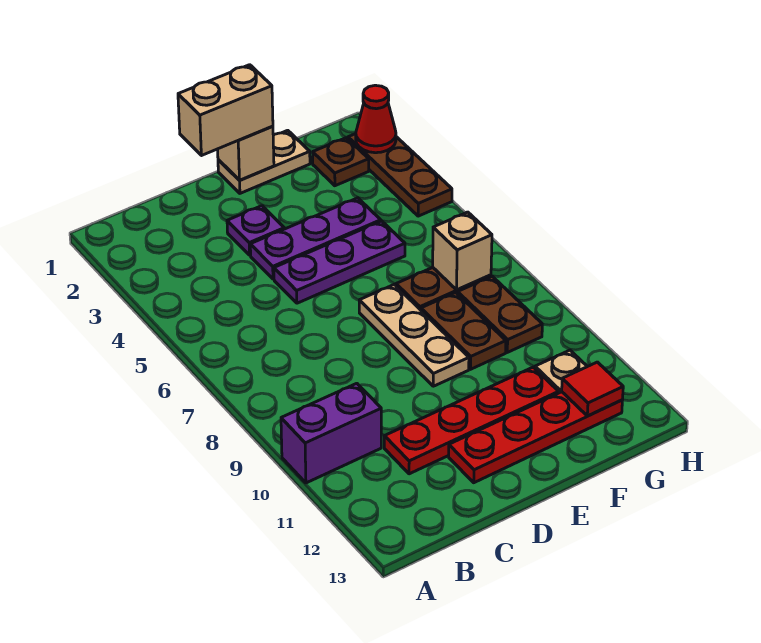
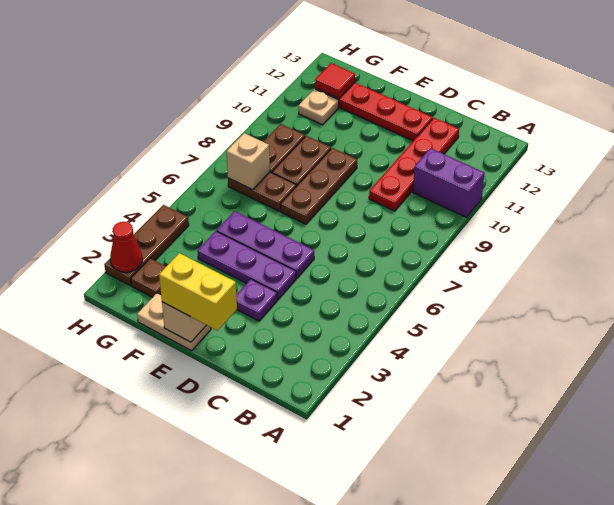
red 1x4 plate [384,367,559,474] -> red 1x4 plate turned to [369,118,459,211]
tan 1x2 brick [178,65,273,156] -> yellow 1x2 brick [159,253,237,331]
tan 1x3 plate [359,285,469,386] -> brown 1x3 plate [281,148,357,224]

